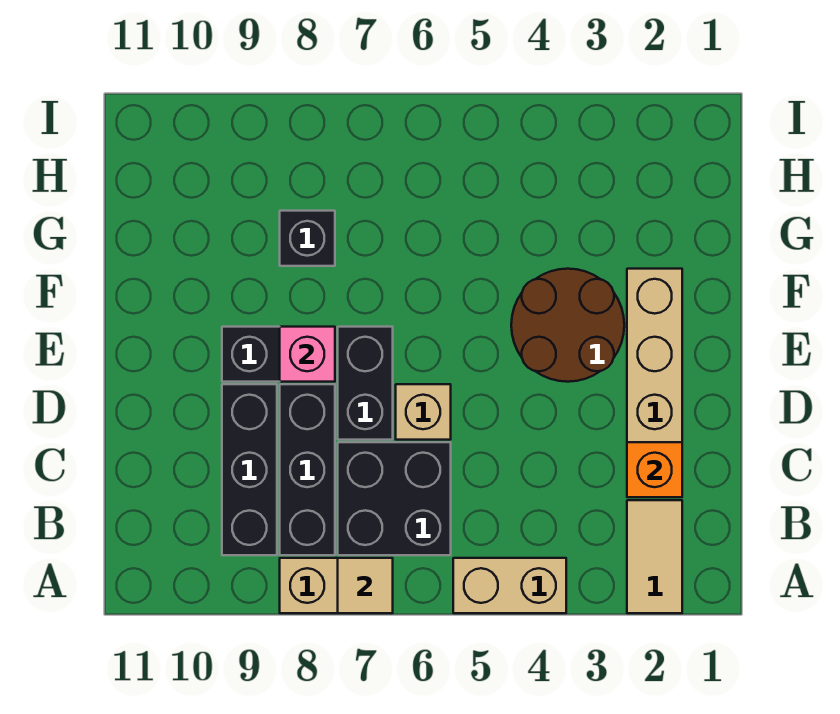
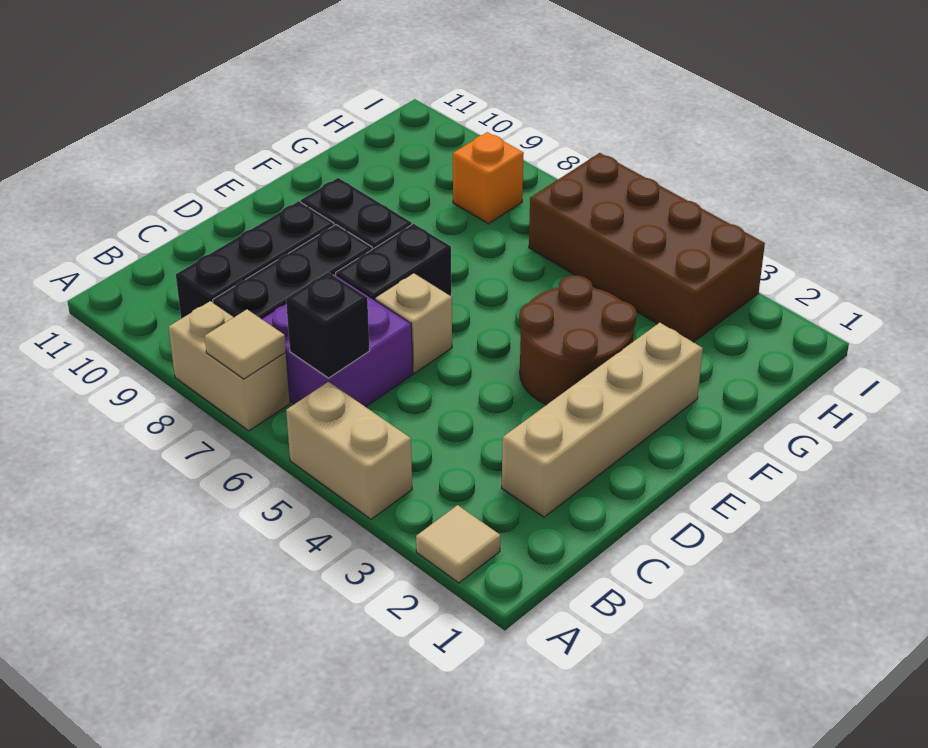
tan 1x2 tile [627,500,682,613] -> tan 1x1 tile [416,505,500,583]
black 2x2 brick [338,442,451,555] -> purple 2x2 brick [262,274,413,407]
orange 1x1 brick [627,442,682,497] -> orange 1x1 brick moved to [453,132,524,224]
pink 1x1 brick [280,327,335,382] -> none
black 1x1 brick [280,211,335,266] -> black 1x1 brick moved to [286,272,370,378]
none -> brown 2x4 brick [529,153,765,342]

